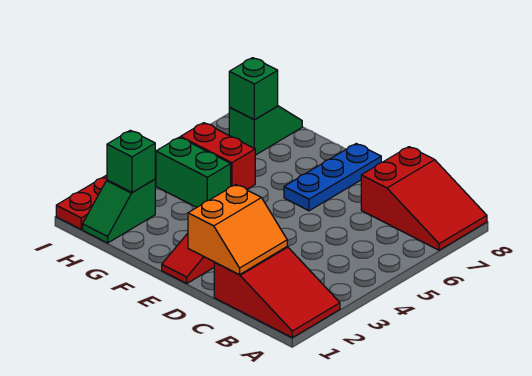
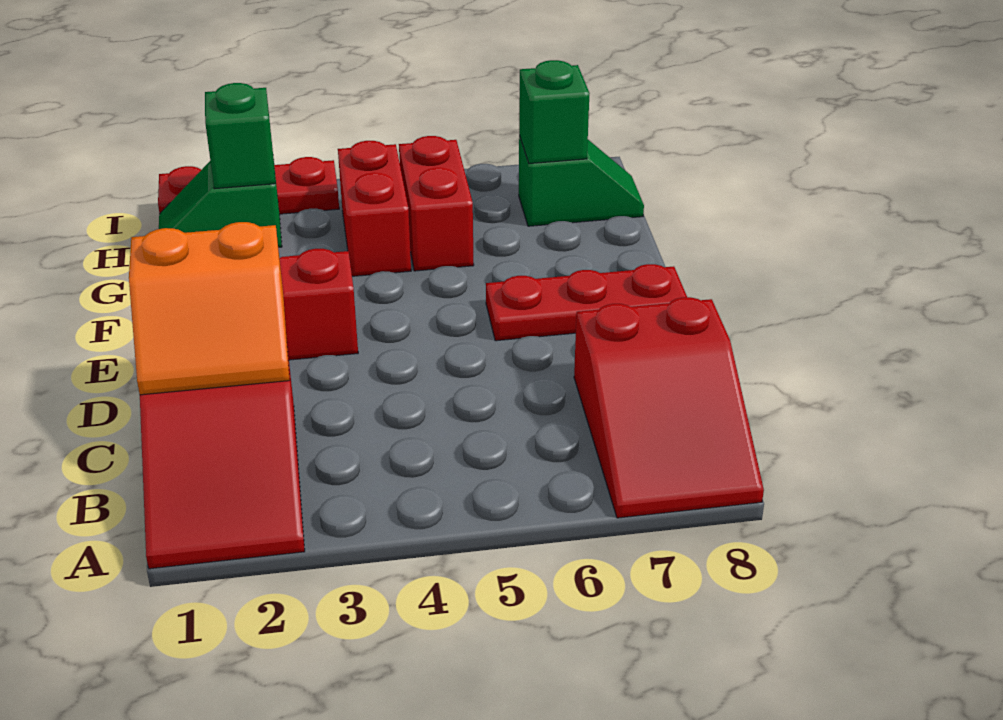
blue 1x3 plate [284,144,381,211] -> red 1x3 plate [486,264,687,341]
green 1x2 brick [156,137,231,208] -> red 1x2 brick [338,141,411,276]

